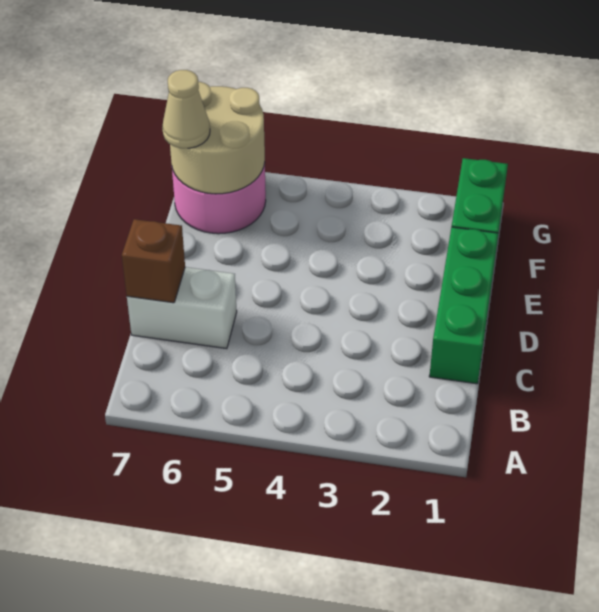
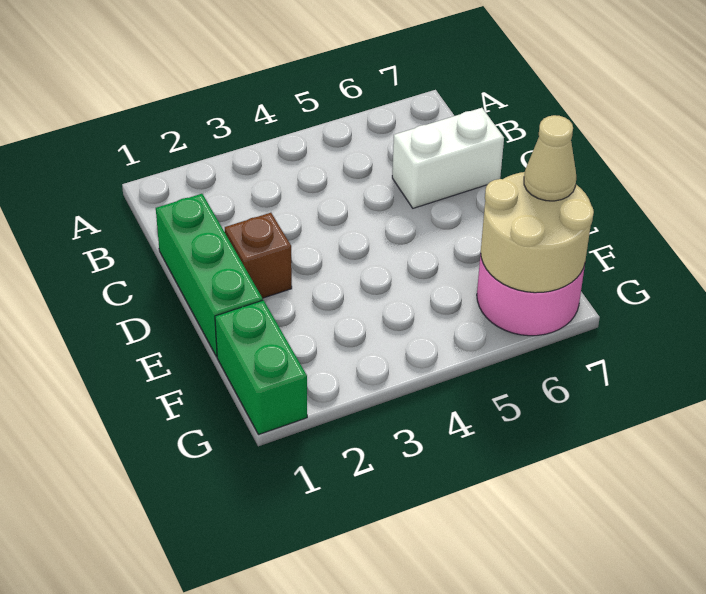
brown 1x1 brick [122,219,185,303] -> brown 1x1 brick moved to [225,213,292,298]

